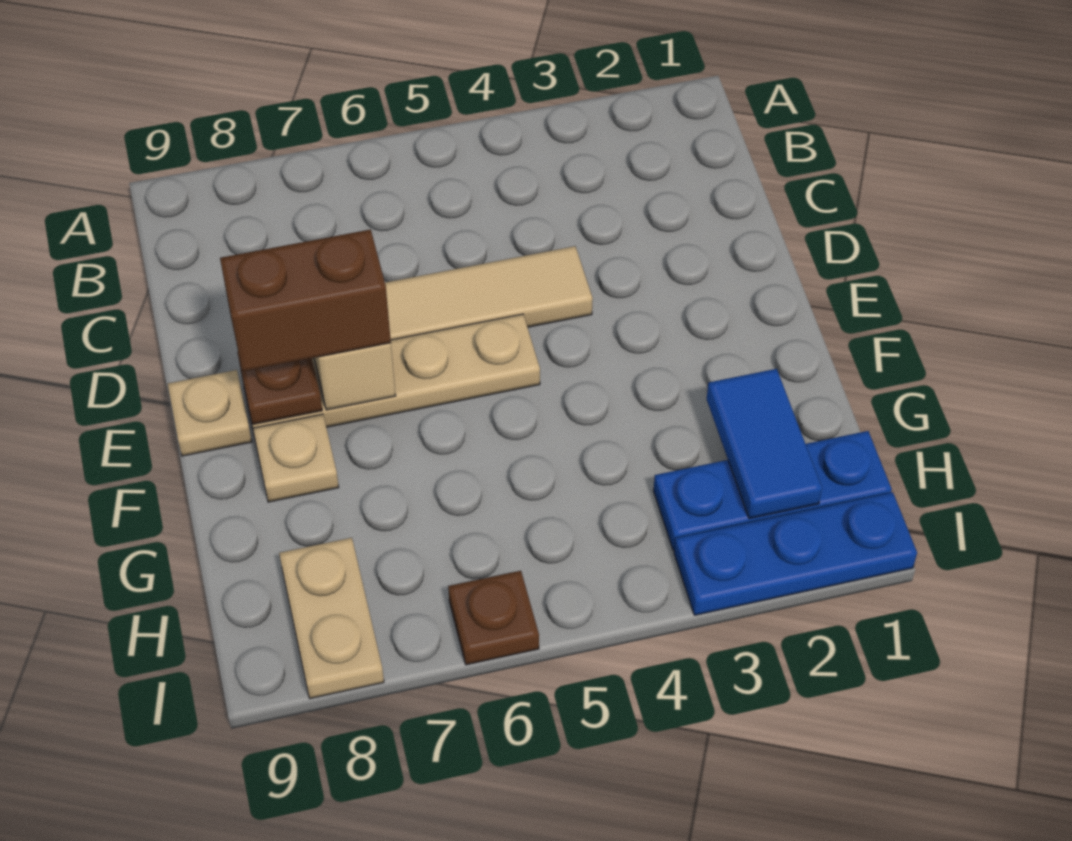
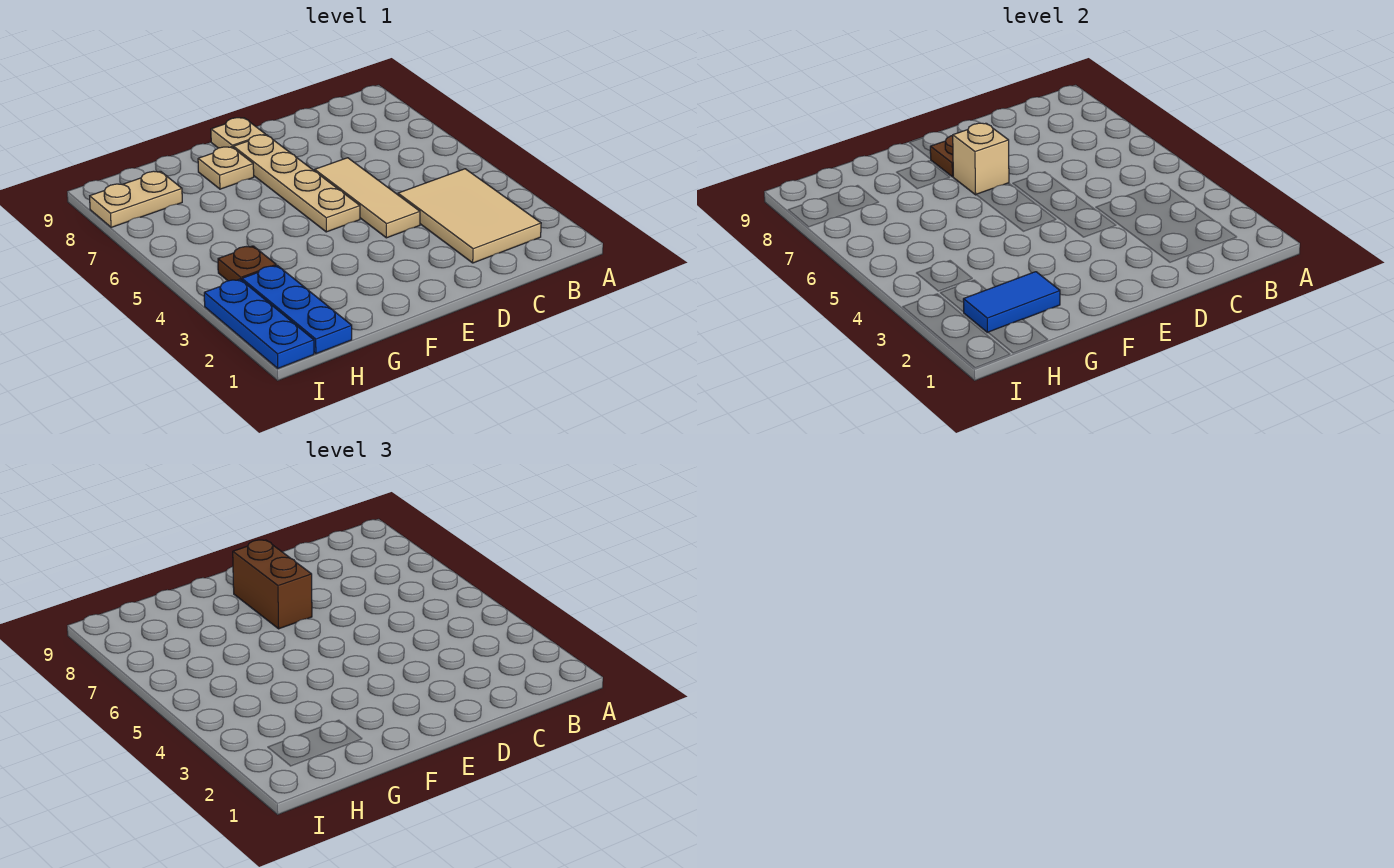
none -> tan 2x3 tile [398,169,541,263]
brown 1x1 plate [448,571,539,665] -> brown 1x1 plate moved to [218,246,276,281]

